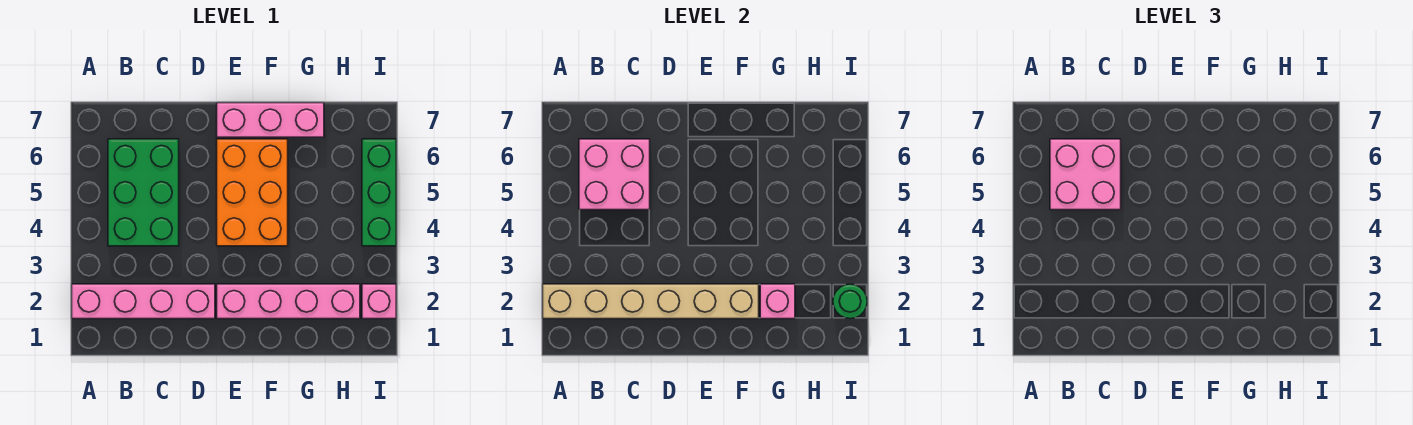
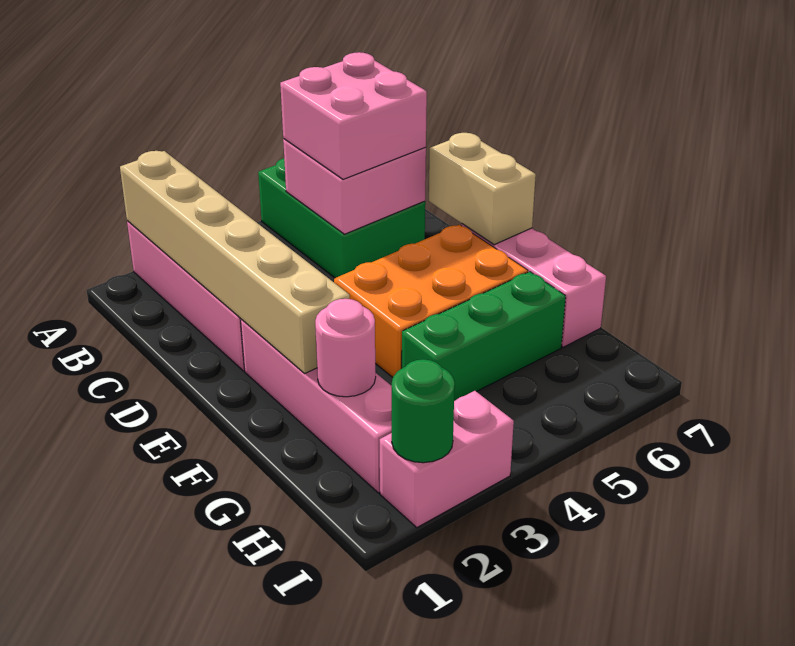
green 2x3 brick [108,139,179,246] -> green 2x3 brick turned to [258,158,425,278]
none -> tan 1x2 brick [429,133,536,245]
pink 1x1 brick [760,284,795,319] -> pink 1x1 round brick [315,299,376,397]
pink 1x1 brick [362,284,396,319] -> pink 1x2 brick [380,391,514,527]
green 1x3 brick [362,139,396,246] -> green 1x3 brick moved to [402,272,566,401]

